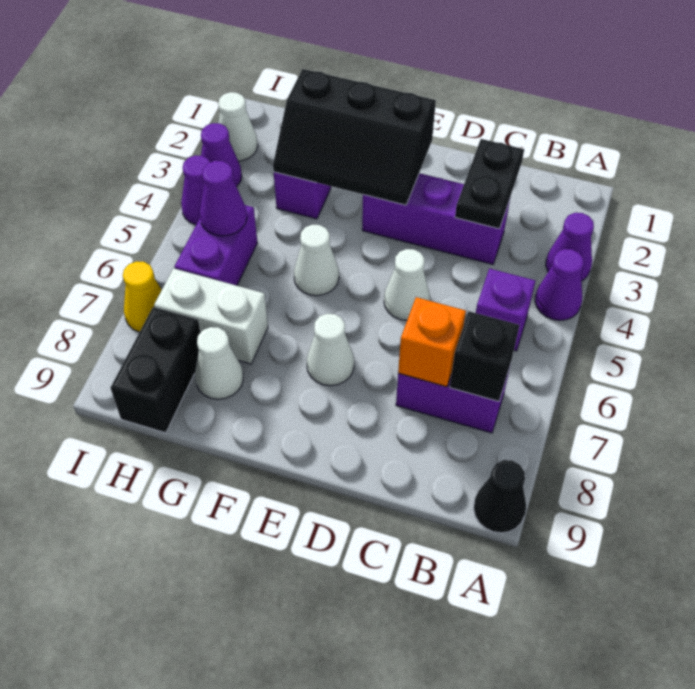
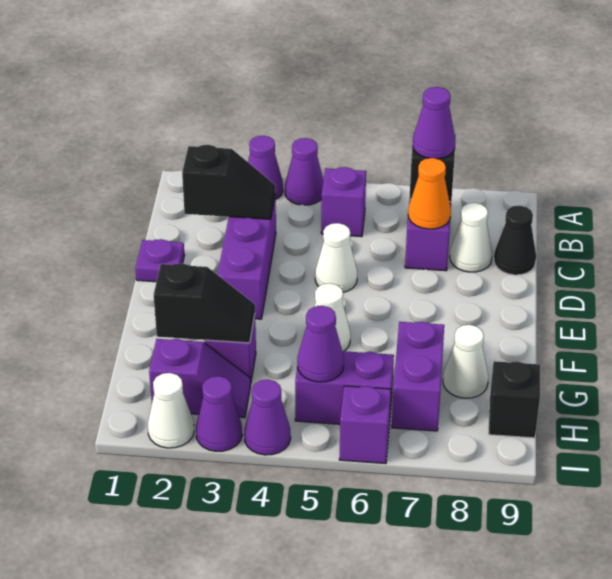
black 1x1 cone [474,460,526,533] -> black 1x1 cone moved to [494,205,536,275]
none -> purple 1x1 cone [413,87,456,159]
black 1x2 plate [455,139,524,229] -> black 1x2 slope [182,145,276,219]
orange 1x1 brick [398,297,466,387] -> orange 1x1 cone [408,158,451,229]
none -> purple 1x1 plate [136,239,184,282]
black 2x3 slope [273,69,436,205] -> black 1x2 slope [154,263,255,343]
white 1x1 cone [307,314,354,386] -> white 1x1 cone moved to [450,203,492,272]
white 1x2 brick [154,268,268,364] -> purple 1x2 brick [392,322,444,431]
none -> purple 1x2 slope [149,339,251,418]
black 1x2 brick [110,307,201,433] -> black 1x1 brick [489,361,540,438]
none -> purple 1x1 brick [339,386,391,464]
yellow 1x1 cone [123,261,162,332] -> none

